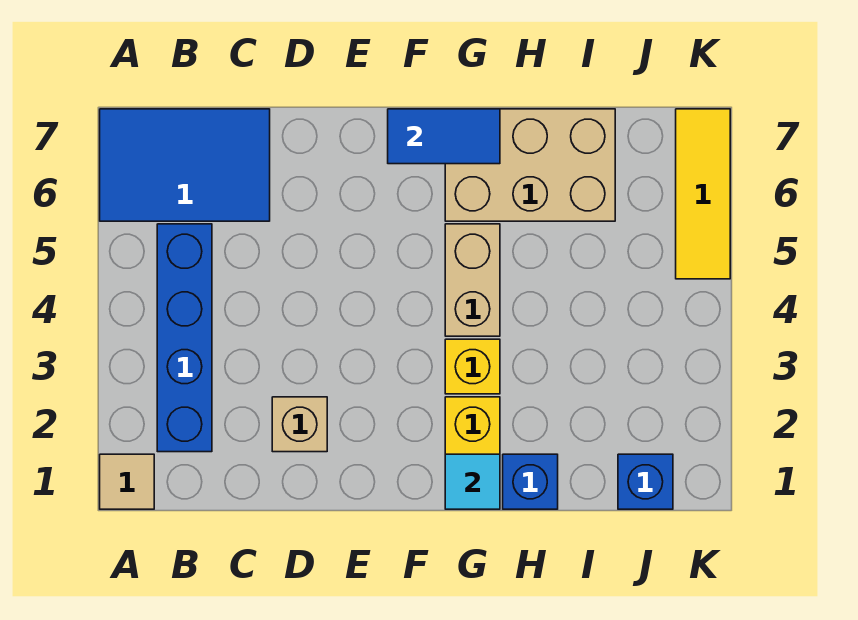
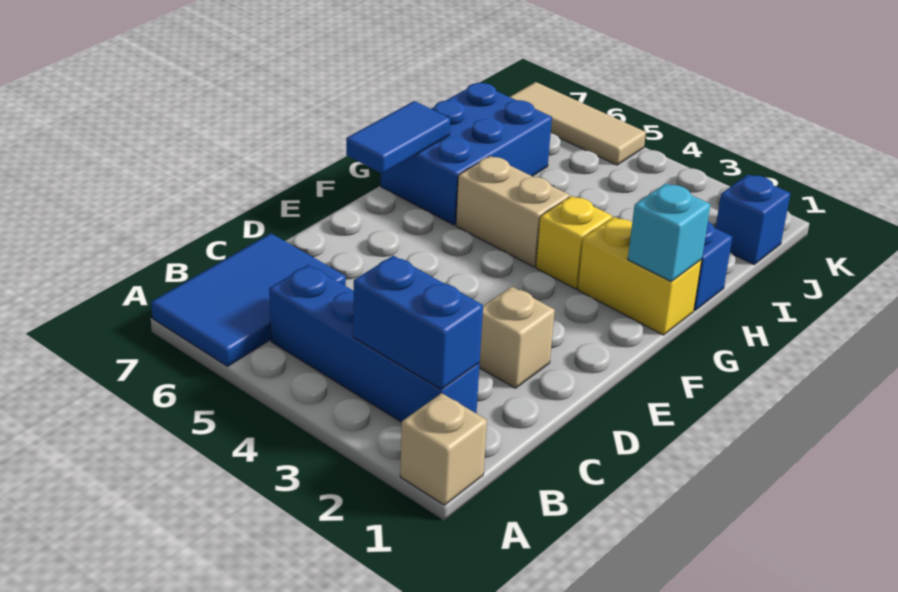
tan 1x1 tile [100,454,154,509] -> tan 1x1 brick [400,393,487,505]
none -> blue 1x2 brick [353,256,483,389]
cyan 1x1 tile [445,454,500,509] -> cyan 1x1 brick [628,183,710,281]
tan 2x3 brick [445,109,615,221] -> blue 2x3 brick [381,83,552,225]
yellow 1x3 tile [676,109,730,279] -> tan 1x3 tile [510,82,646,165]

